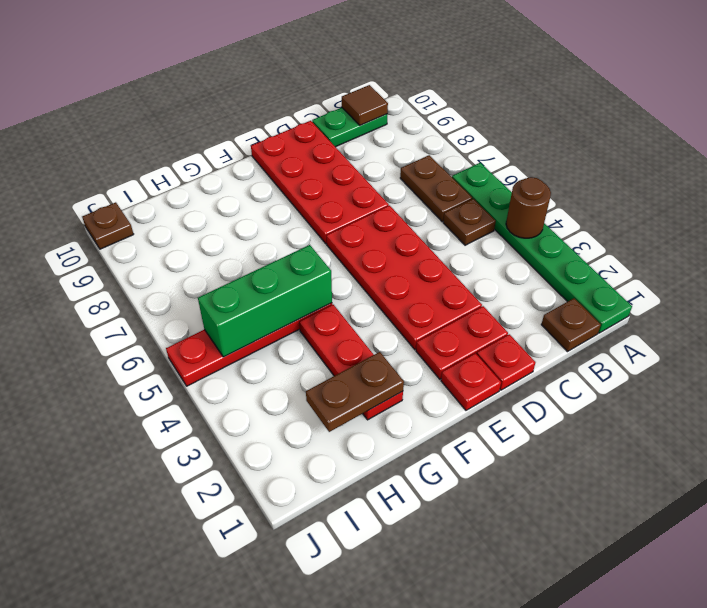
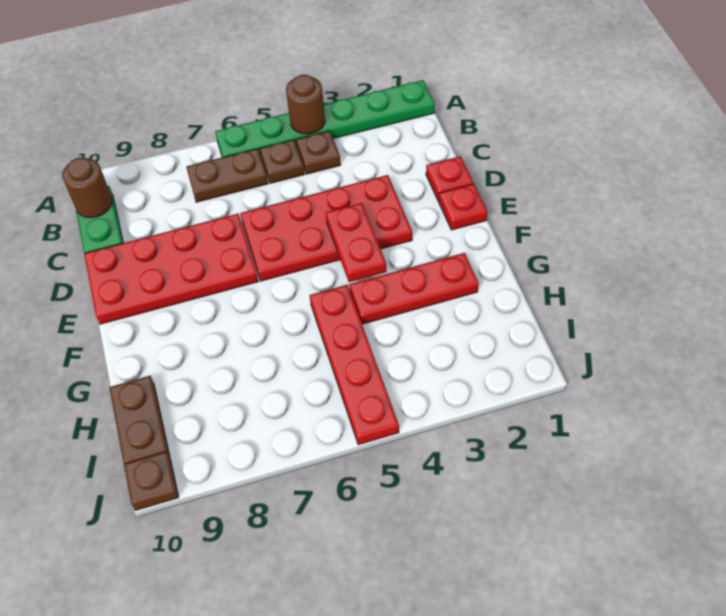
brown 1x1 plate [541,298,601,352] -> brown 1x1 plate moved to [296,131,341,174]
brown 1x1 tile [342,85,388,125] -> brown 1x1 round brick [62,158,112,218]
red 1x2 plate [416,306,508,379] -> red 1x2 plate moved to [326,203,386,282]
brown 1x2 plate [306,352,404,432] -> brown 1x2 plate moved to [109,376,170,464]
green 1x3 brick [198,245,332,357] -> none

